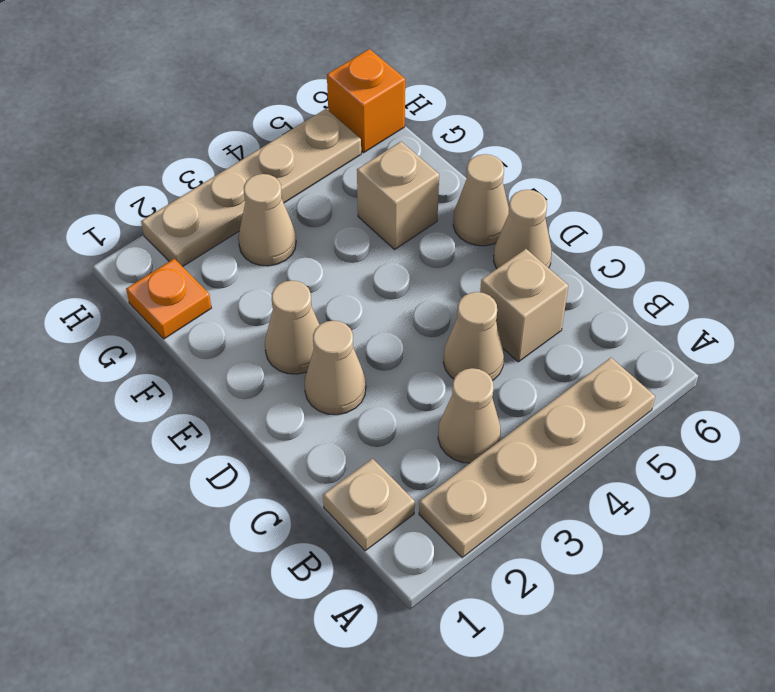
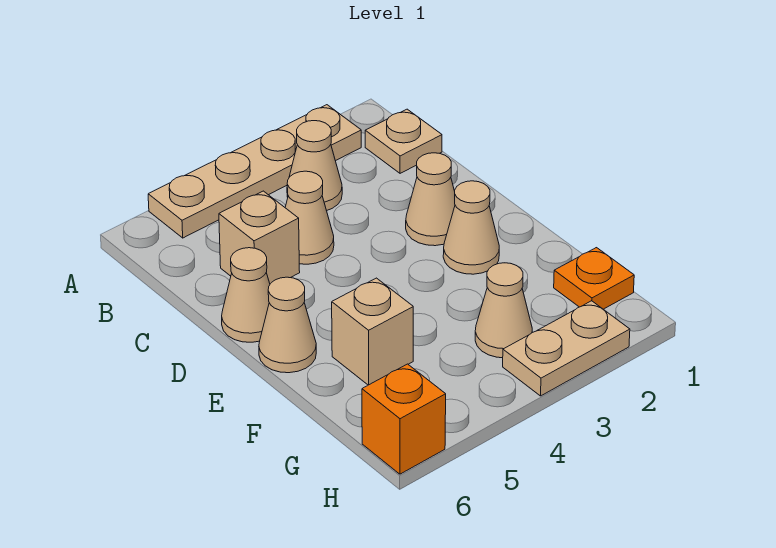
tan 1x4 plate [141,109,361,267] -> tan 1x2 plate [503,301,630,396]

